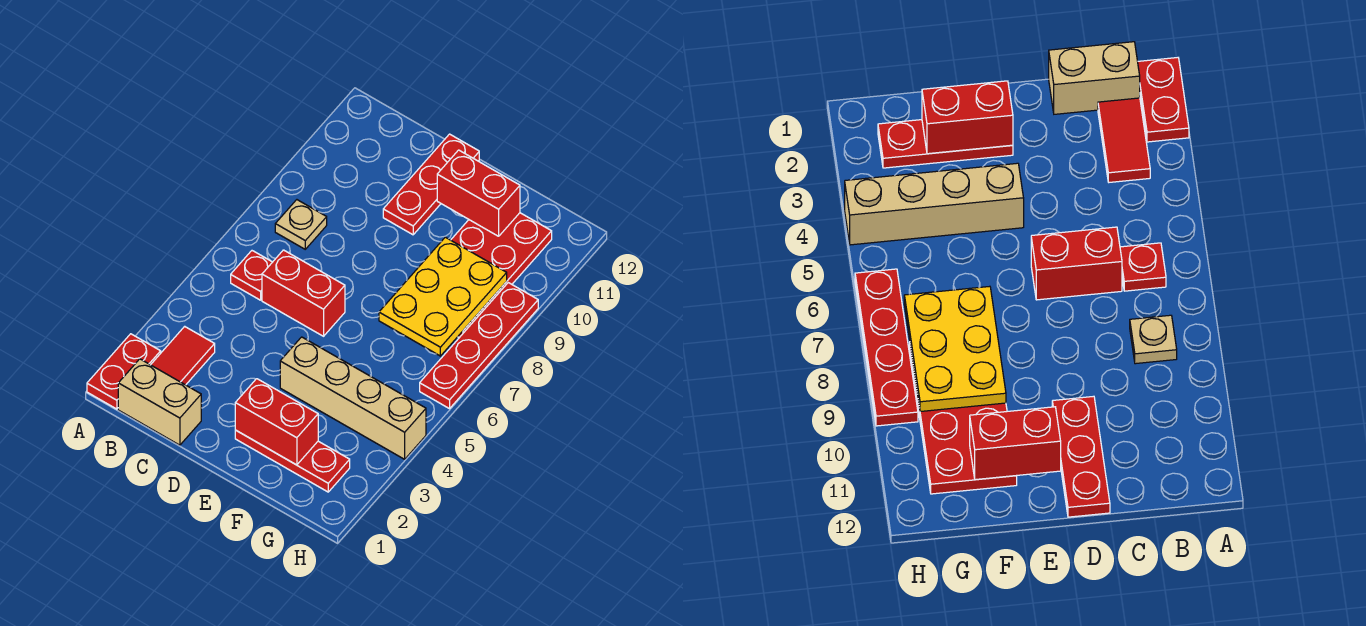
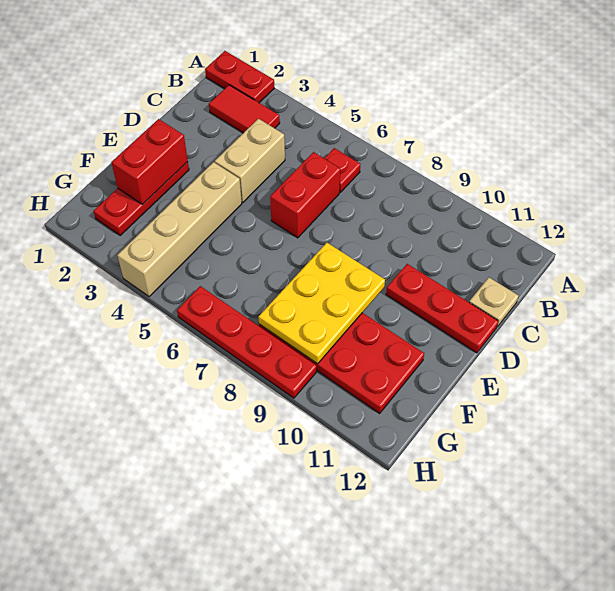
tan 1x2 brick [118,359,201,445] -> tan 1x2 brick moved to [215,119,285,203]
tan 1x1 plate [275,200,327,249] -> tan 1x1 plate moved to [469,278,519,327]
red 1x2 brick [437,150,520,236] -> none
yellow 2x3 plate [379,237,507,356] -> yellow 2x3 plate turned to [258,243,385,364]

